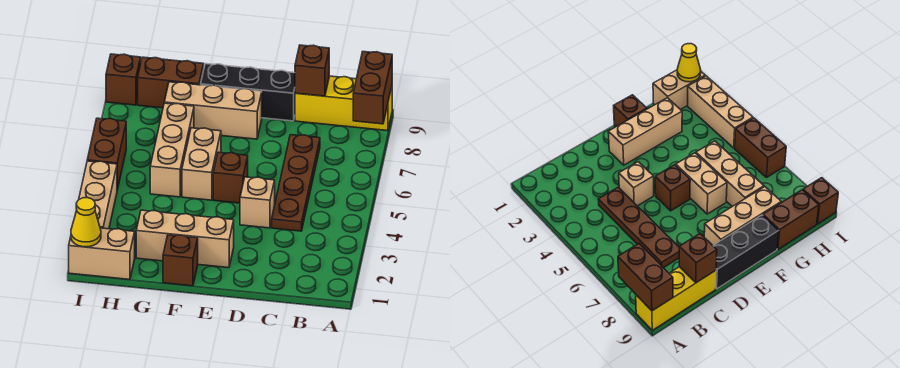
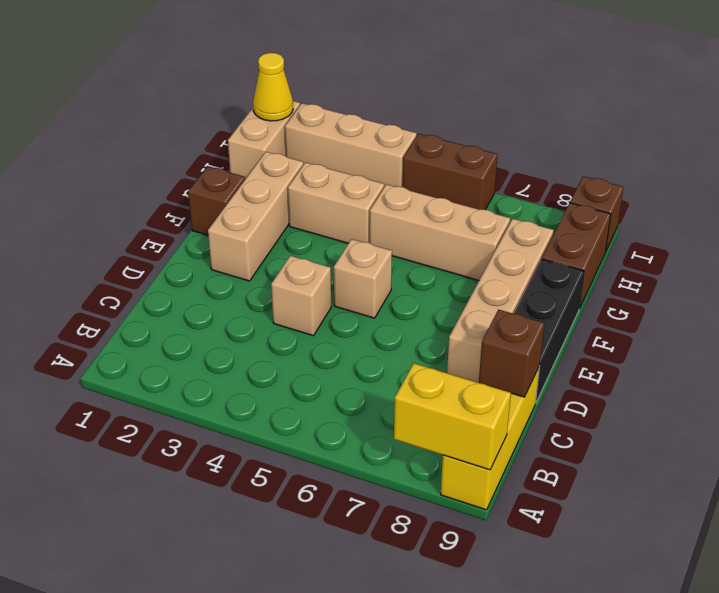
brown 1x2 brick [353,52,392,124] -> yellow 1x2 brick [394,363,511,470]
brown 1x4 plate [272,135,320,231] -> none
brown 1x1 brick [213,152,248,203] -> tan 1x1 brick [334,239,392,318]
tan 1x3 brick [164,82,262,139] -> tan 1x4 brick [447,219,554,383]
tan 1x2 brick [182,128,221,200] -> tan 1x2 brick moved to [288,162,384,243]

